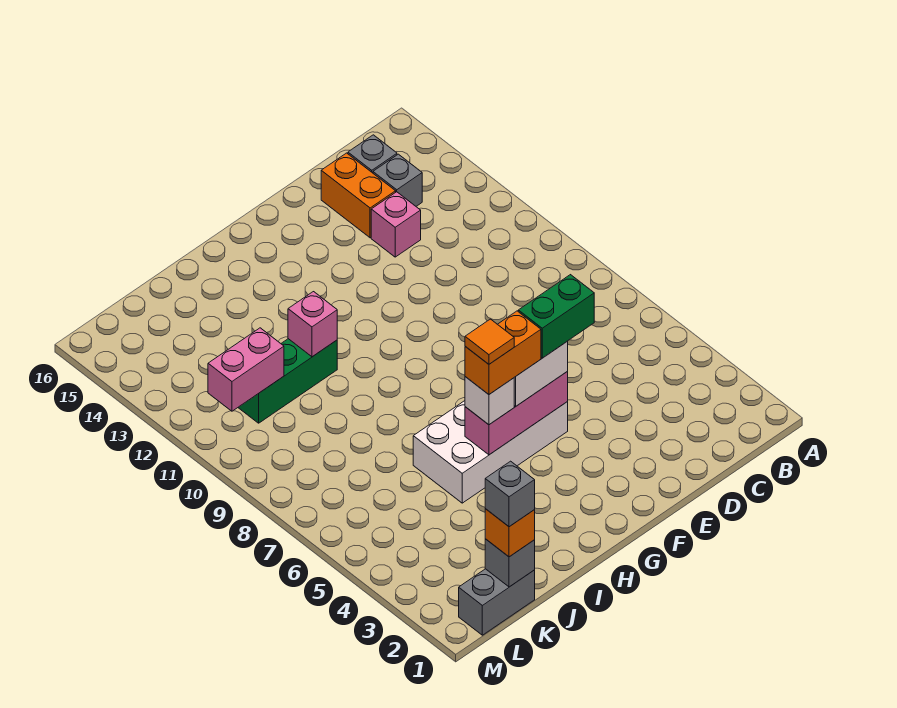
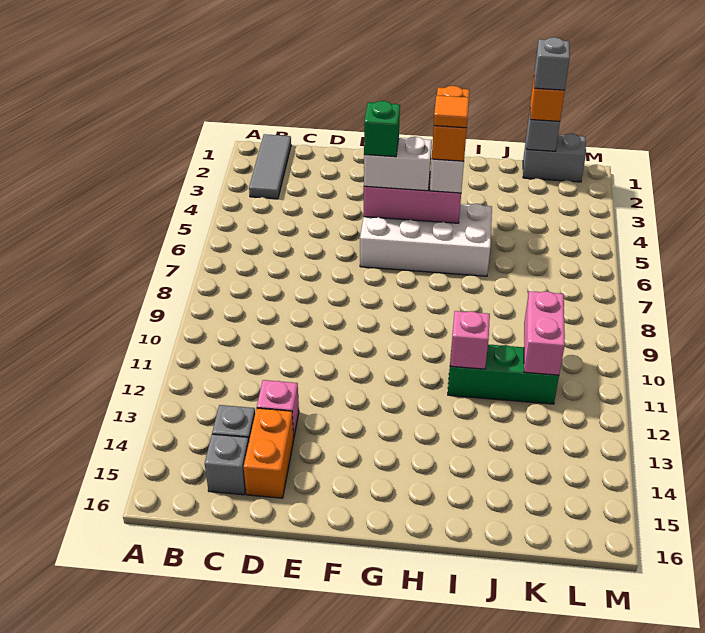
none -> grey 1x3 tile [249,134,291,199]
green 1x2 brick [518,275,594,358] -> green 1x1 brick [364,101,400,157]
orange 1x2 brick [465,311,541,394] -> orange 1x2 brick turned to [432,86,469,161]
pink 1x2 brick [208,328,284,411] -> pink 1x2 brick turned to [524,291,565,375]

